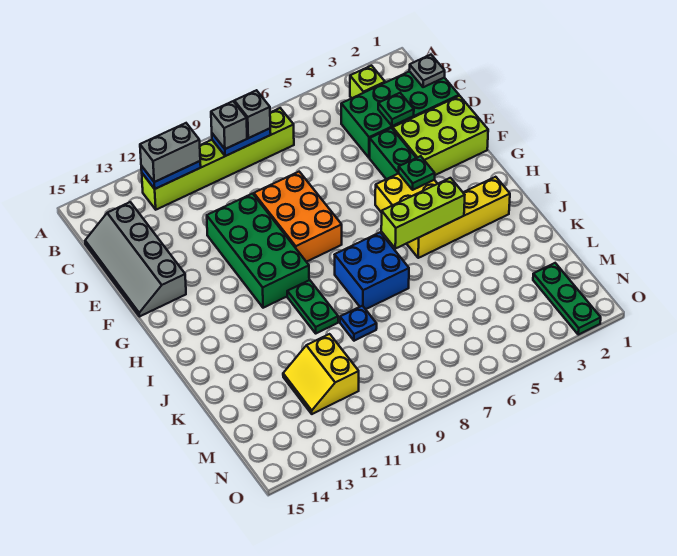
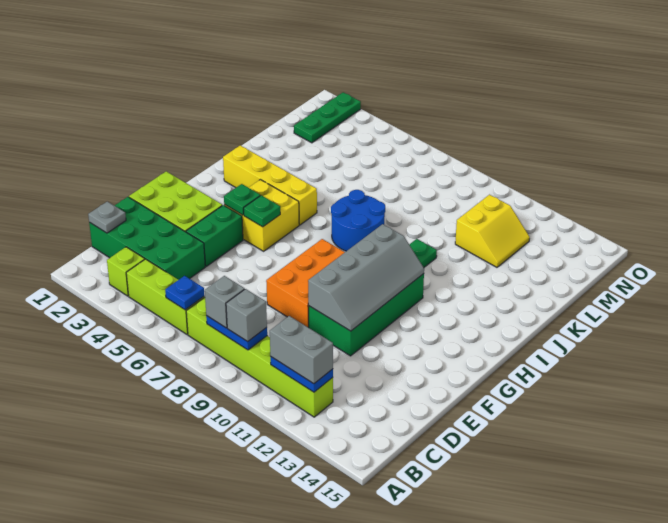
grey 2x4 slope [85,202,186,317] -> grey 2x4 slope moved to [308,224,424,331]
green 1x1 plate [378,93,414,126] -> green 1x1 plate moved to [244,195,280,227]
lime 1x3 brick [381,178,465,249] -> lime 1x3 brick moved to [126,259,205,335]
blue 2x2 brick [335,233,409,309] -> blue 2x2 round brick [331,190,385,251]
blue 1x1 plate [340,306,377,341] -> blue 1x1 plate moved to [165,276,204,310]

